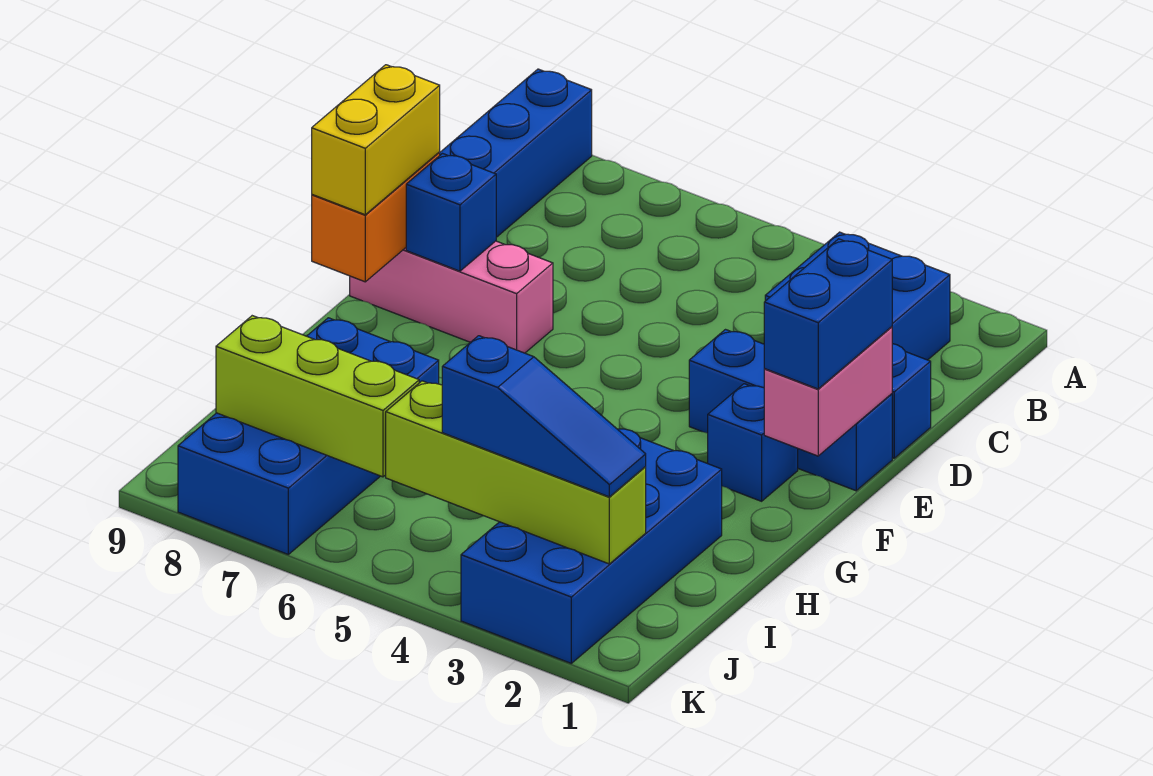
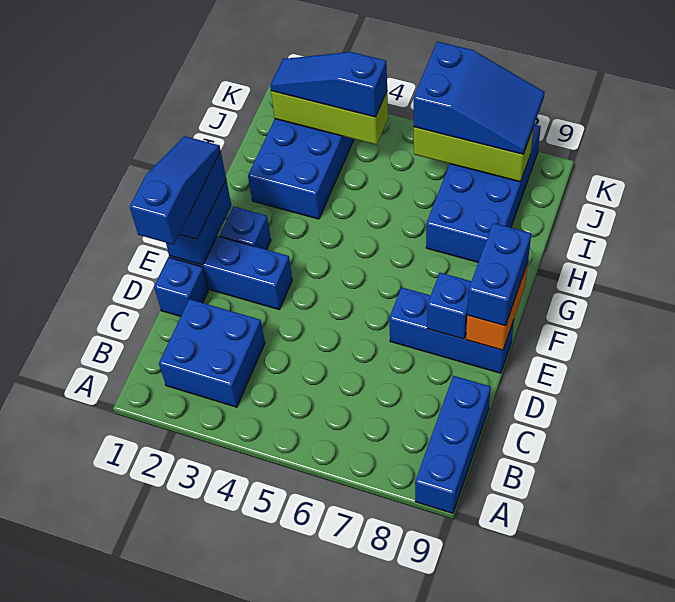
none -> blue 1x3 slope [130,136,221,245]
pink 1x2 brick [764,327,892,456] -> blue 1x2 brick [166,180,231,265]
pink 1x3 brick [350,241,553,353] -> blue 1x3 brick [389,287,514,373]
yellow 1x2 brick [312,65,440,215] -> blue 1x2 brick [467,223,531,326]
lime 1x4 brick [386,381,646,564] -> lime 1x3 brick [271,91,388,145]
none -> blue 2x3 slope [413,42,545,154]

